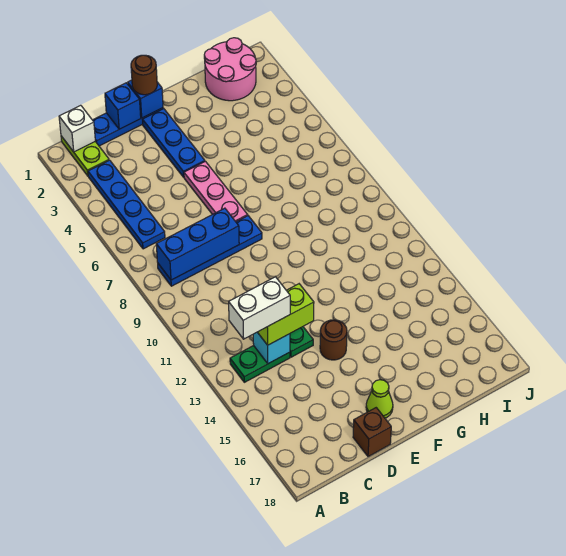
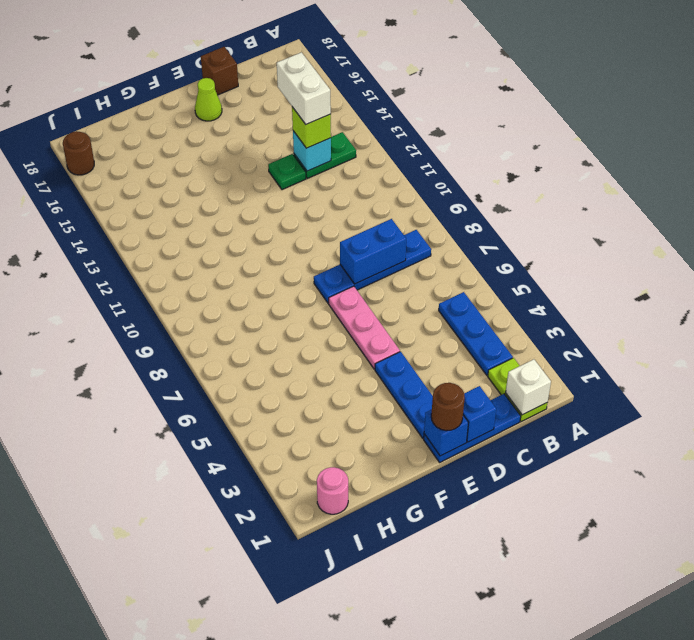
blue 1x4 plate [88,160,165,249] -> blue 1x3 plate [439,292,513,375]
blue 1x3 brick [156,208,239,280] -> blue 1x2 brick [340,219,406,284]
white 1x2 brick [229,277,290,339] -> white 1x2 brick turned to [277,52,331,124]
lime 1x2 brick [258,284,314,345] -> lime 1x1 brick [292,107,331,148]
brown 1x1 round brick [320,320,347,360] -> brown 1x1 round brick moved to [63,131,94,175]
pink 2x2 round brick [204,38,256,101] -> pink 1x1 round brick [317,467,348,514]

